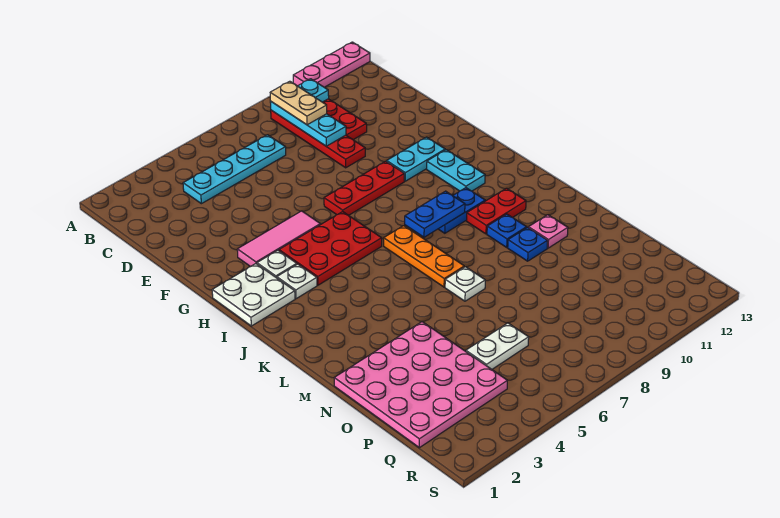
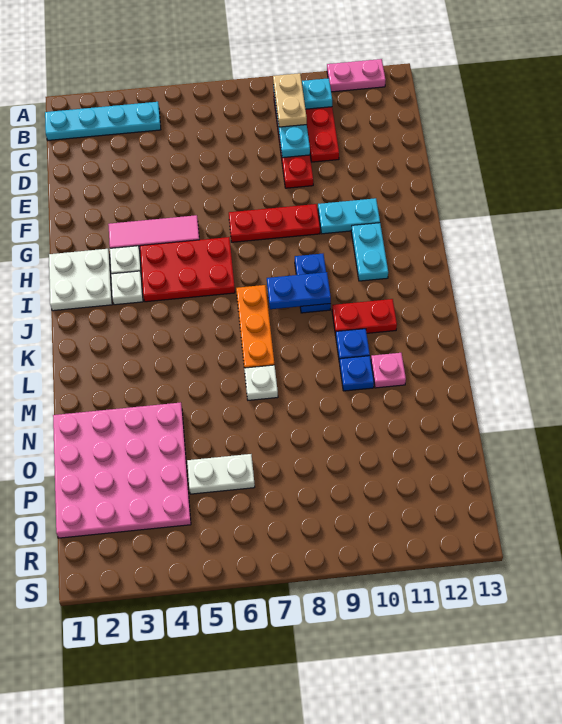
pink 1x3 plate [293,42,370,87] -> pink 1x2 plate [327,59,385,92]
cyan 1x4 plate [183,135,286,204] -> cyan 1x4 plate moved to [45,102,161,140]
blue 1x2 plate [439,188,485,233] -> blue 1x2 plate turned to [295,254,331,313]

